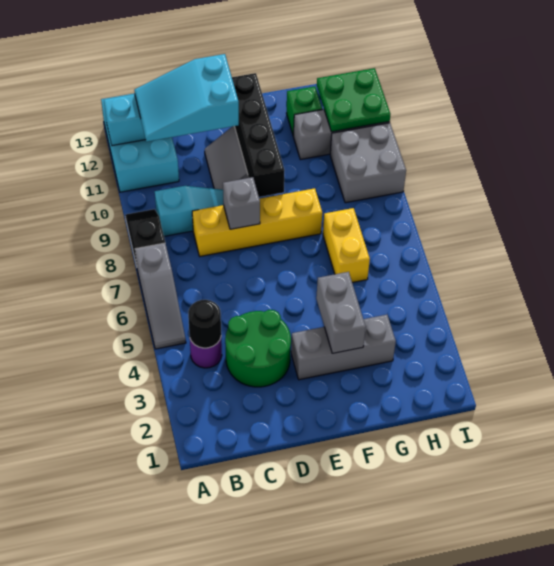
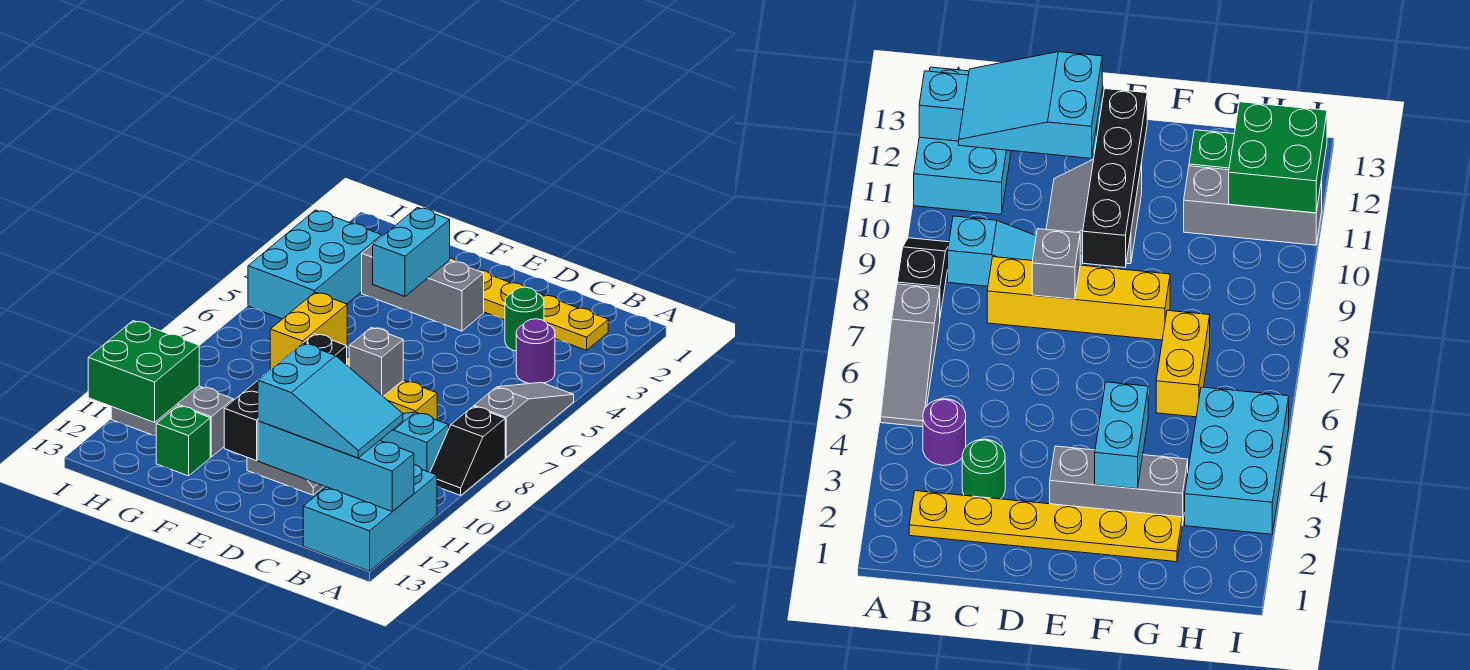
none -> yellow 1x6 plate [450,258,608,350]
black 1x1 round brick [188,300,221,348] -> none
green 2x2 round brick [225,310,291,387] -> green 1x1 round brick [505,287,544,351]
grey 1x2 brick [316,272,366,353] -> cyan 1x2 brick [373,207,450,296]
none -> cyan 2x3 brick [248,210,382,319]
grey 2x2 brick [330,123,406,203] -> none
green 2x2 plate [317,68,390,132] -> green 2x2 brick [88,321,199,422]

